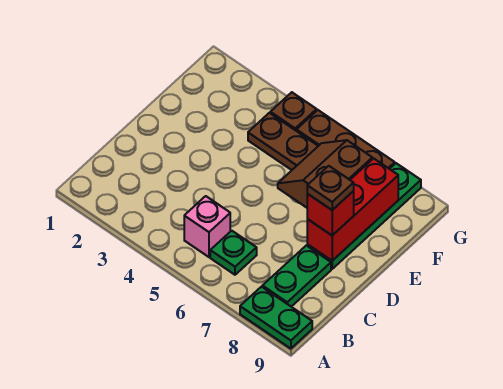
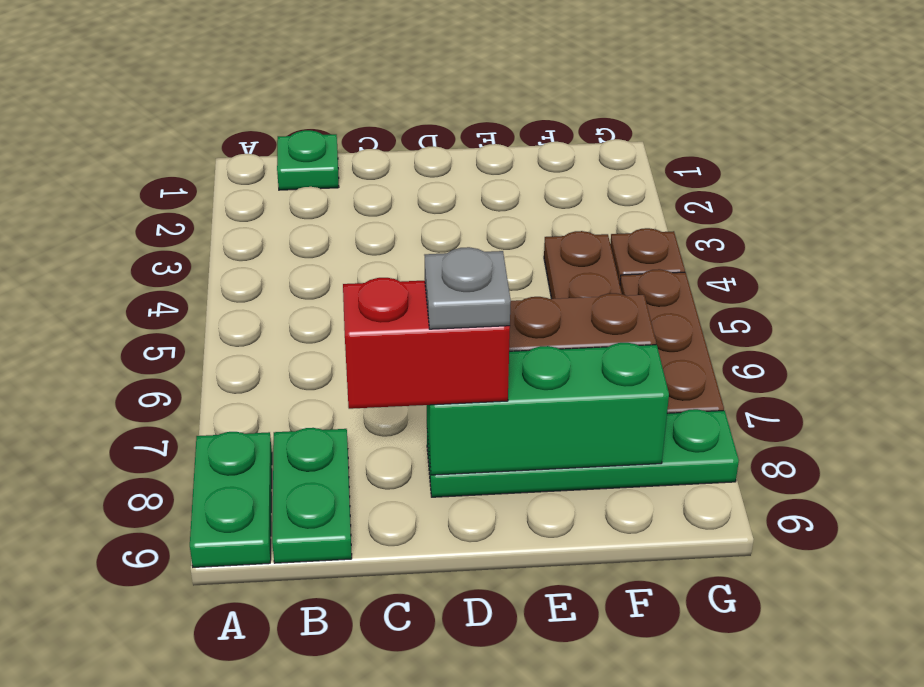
pink 1x1 brick [184,196,230,257] -> none
green 1x1 plate [210,231,257,275] -> green 1x1 plate moved to [277,130,339,190]
green 1x2 plate [262,245,331,307] -> green 1x2 plate turned to [272,428,352,563]
red 1x3 brick [307,158,398,261] -> green 1x3 brick [427,343,669,475]
red 1x1 brick [307,191,354,235] -> red 1x2 brick [343,278,510,409]
brown 1x1 plate [307,166,354,210] -> grey 1x1 plate [425,247,511,329]

